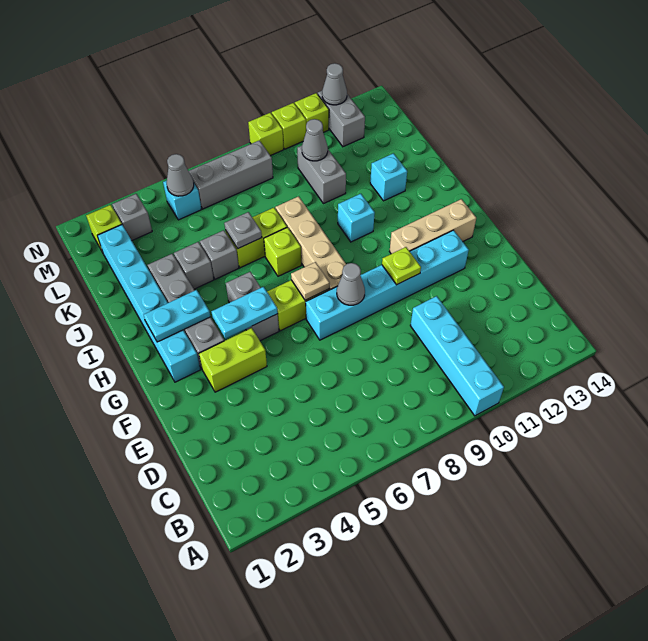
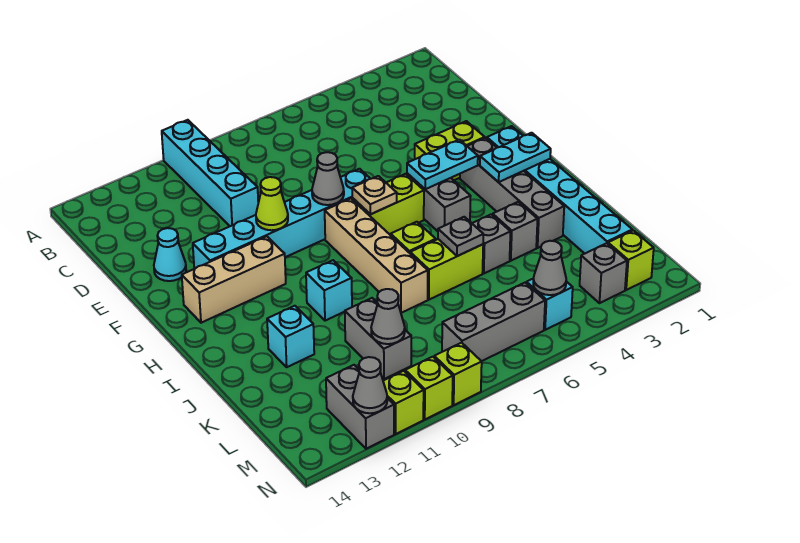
none -> cyan 1x1 cone [154,228,186,281]
lime 1x1 plate [382,247,421,285] -> lime 1x1 cone [256,177,288,230]

